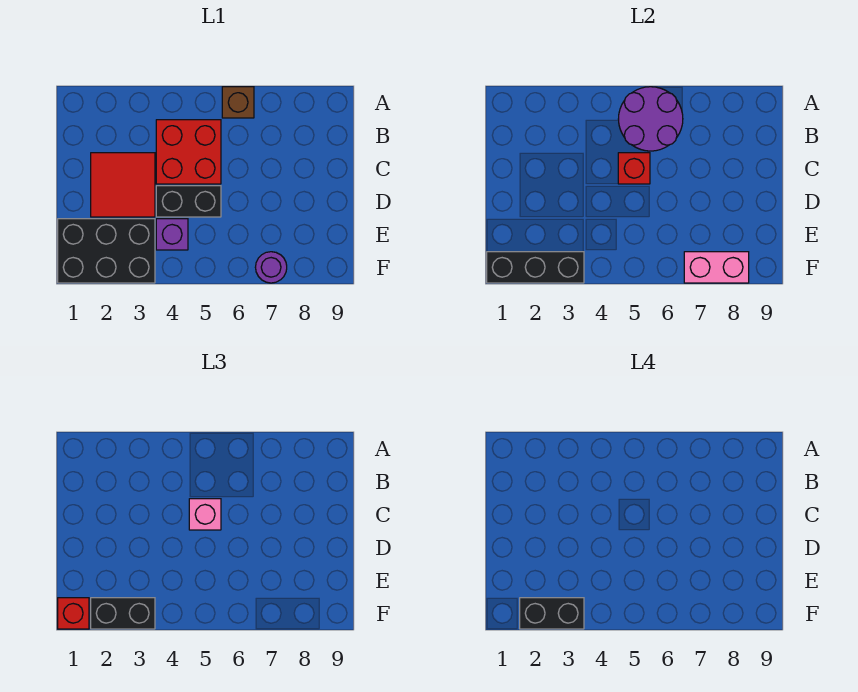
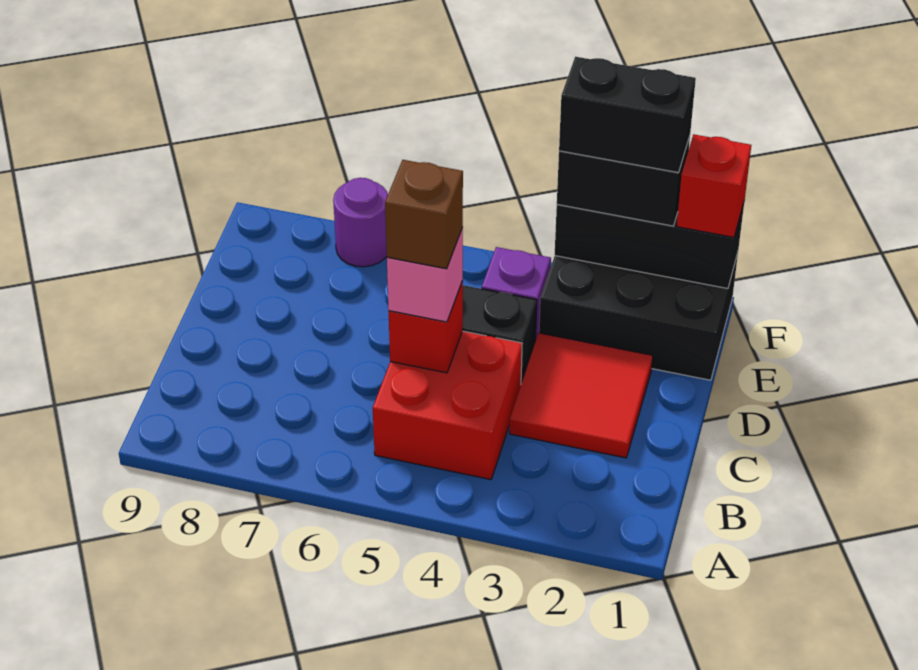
purple 2x2 round brick [619,87,683,151] -> none
brown 1x1 brick [222,87,254,118] -> brown 1x1 brick moved to [385,160,463,269]
pink 1x2 brick [684,252,749,283] -> none

